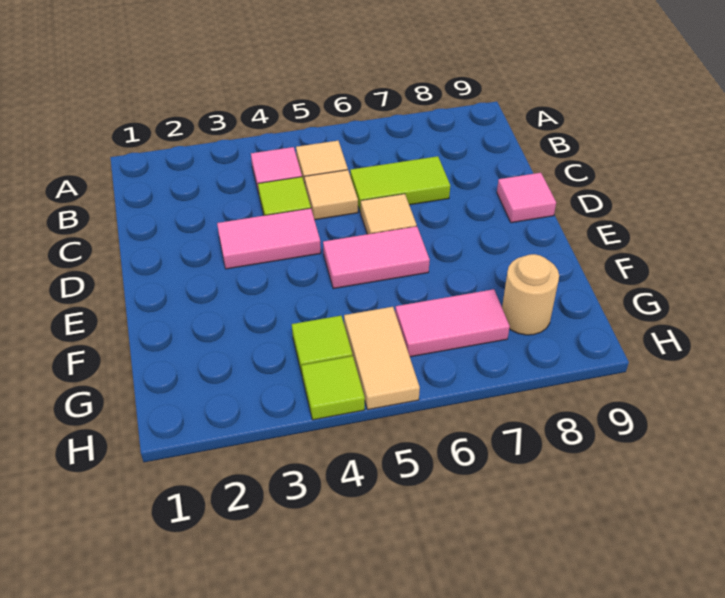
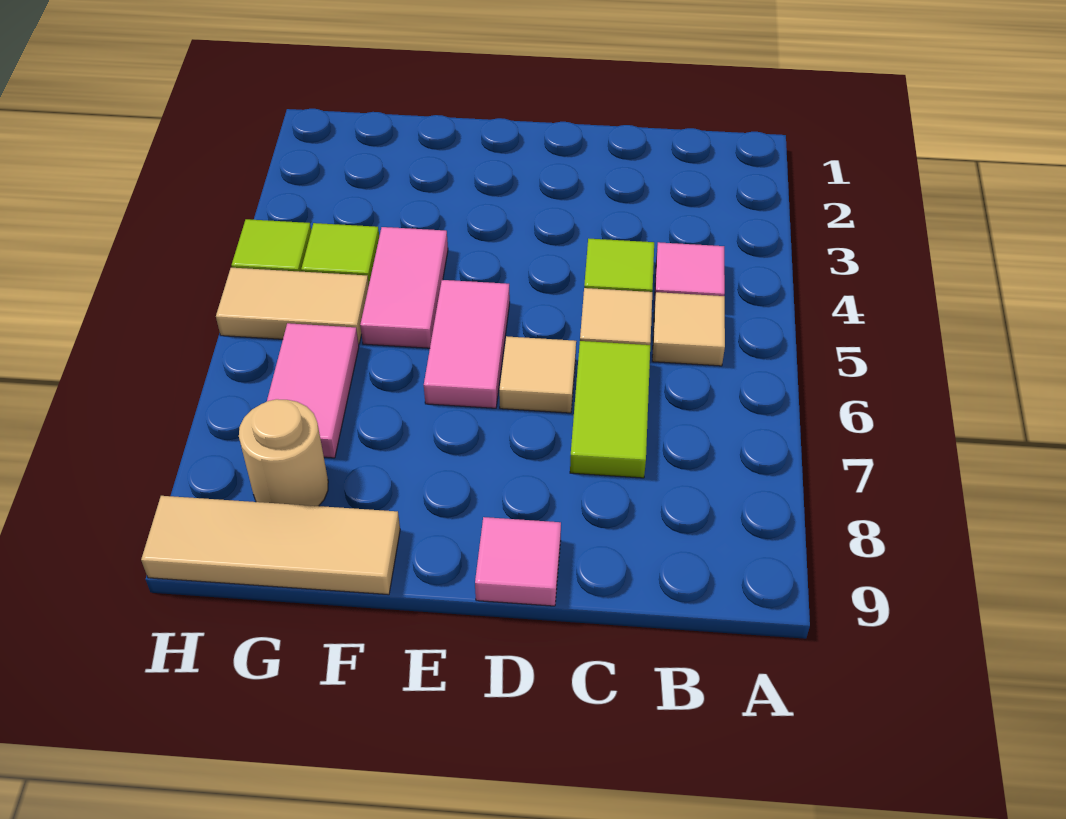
pink 1x2 tile [217,208,321,269] -> pink 1x2 tile moved to [360,227,448,348]
none -> tan 1x3 tile [141,496,400,595]

